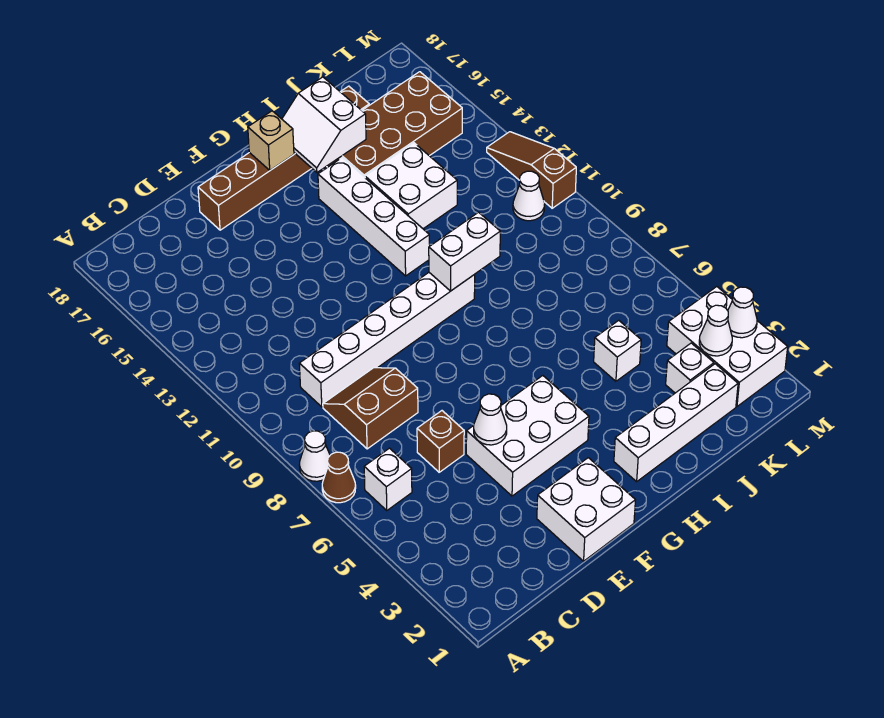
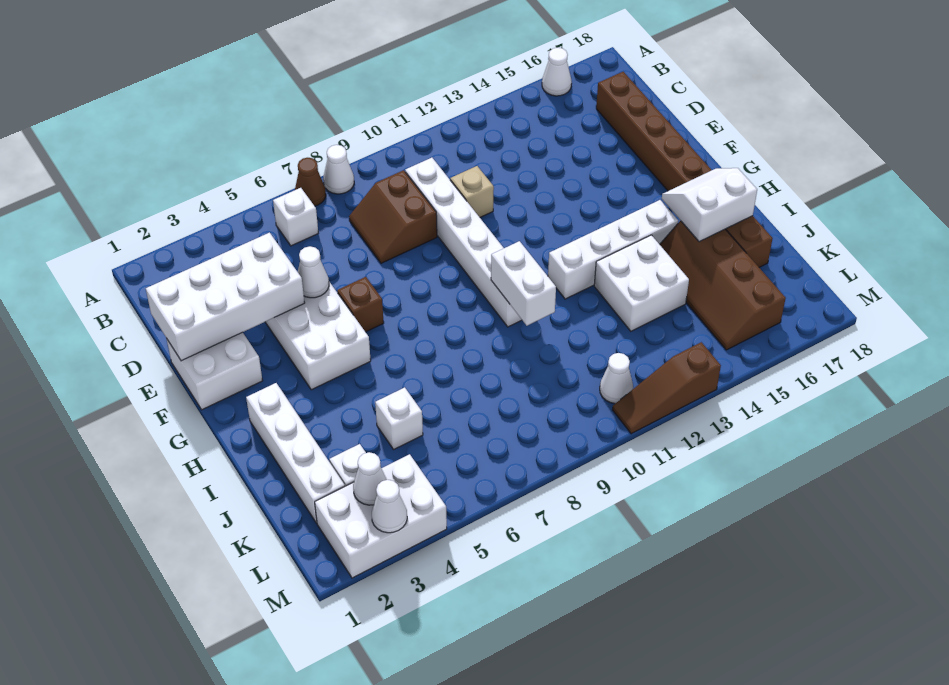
none -> white 1x1 cone [542,48,572,96]
brown 2x2 slope [323,368,418,449] -> brown 2x2 slope turned to [349,170,437,263]
none -> white 2x4 brick [146,233,305,361]
brown 1x1 brick [417,411,464,472] -> brown 1x1 brick moved to [337,277,384,332]
brown 1x6 brick [198,86,369,230] -> brown 1x8 brick [596,72,773,267]
tan 1x1 brick [248,111,294,170] -> tan 1x1 brick moved to [450,166,494,217]
brown 2x4 brick [327,72,462,177] -> brown 2x4 slope [660,221,786,350]
brown 1x3 slope [487,132,576,208] -> brown 1x3 slope turned to [613,342,721,434]

